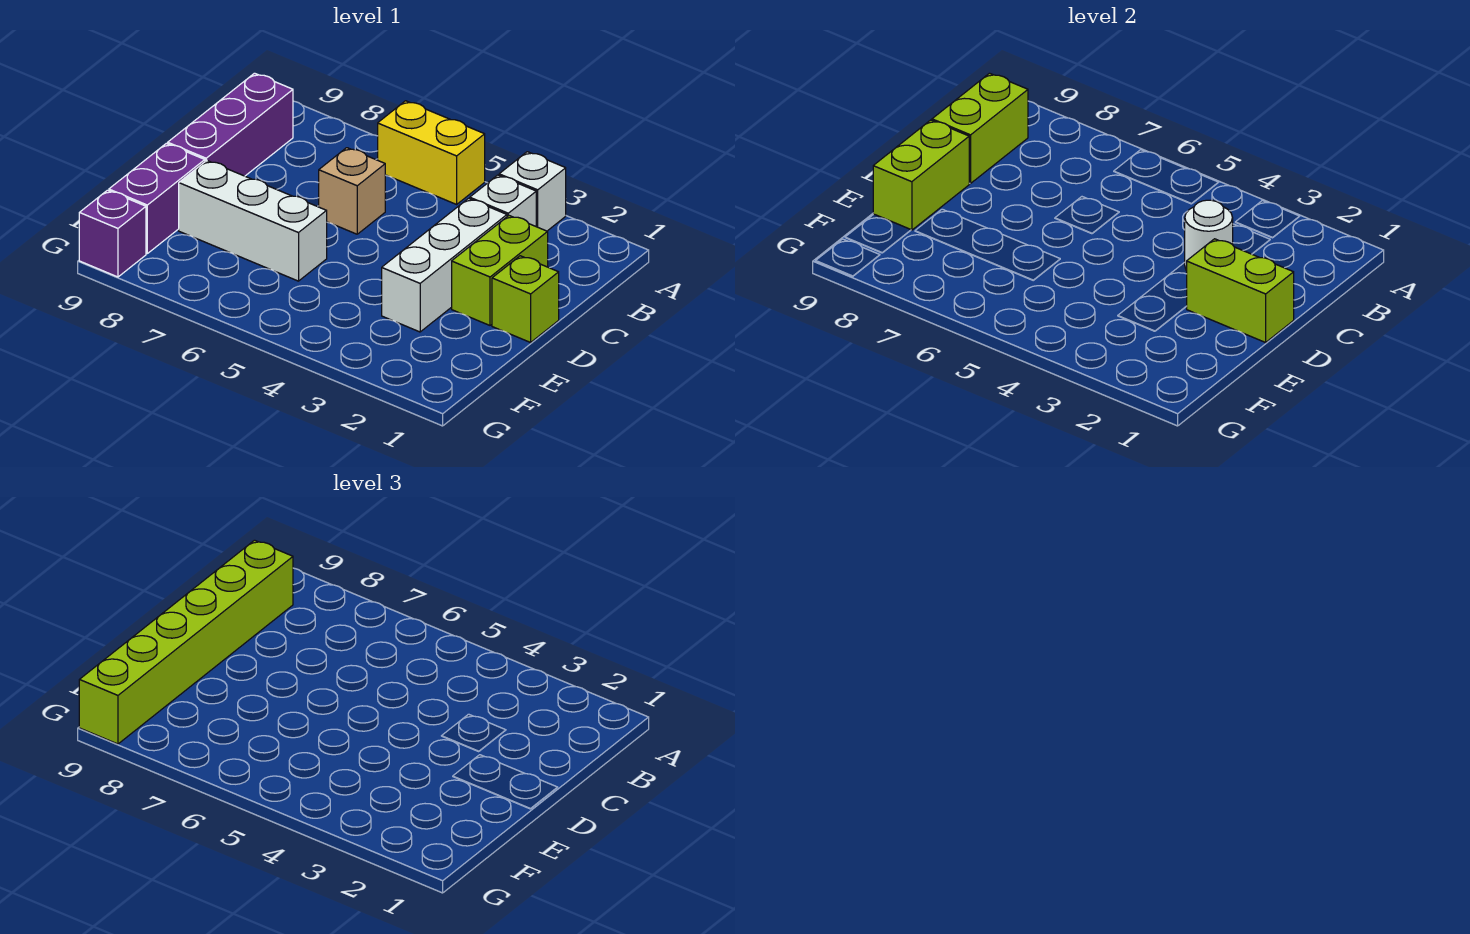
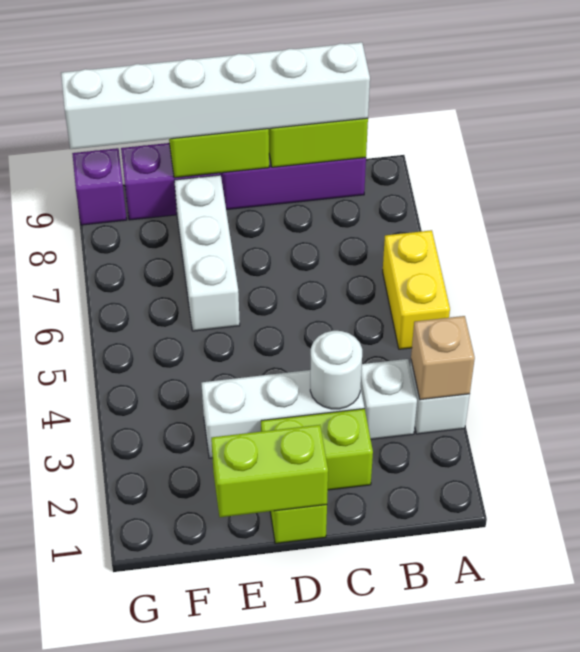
lime 1x6 brick [79,540,293,744] -> white 1x6 brick [61,42,370,149]
tan 1x1 brick [319,148,385,234] -> tan 1x1 brick moved to [411,316,475,400]
lime 1x2 brick [1187,239,1294,342] -> lime 1x2 brick turned to [211,425,328,517]

